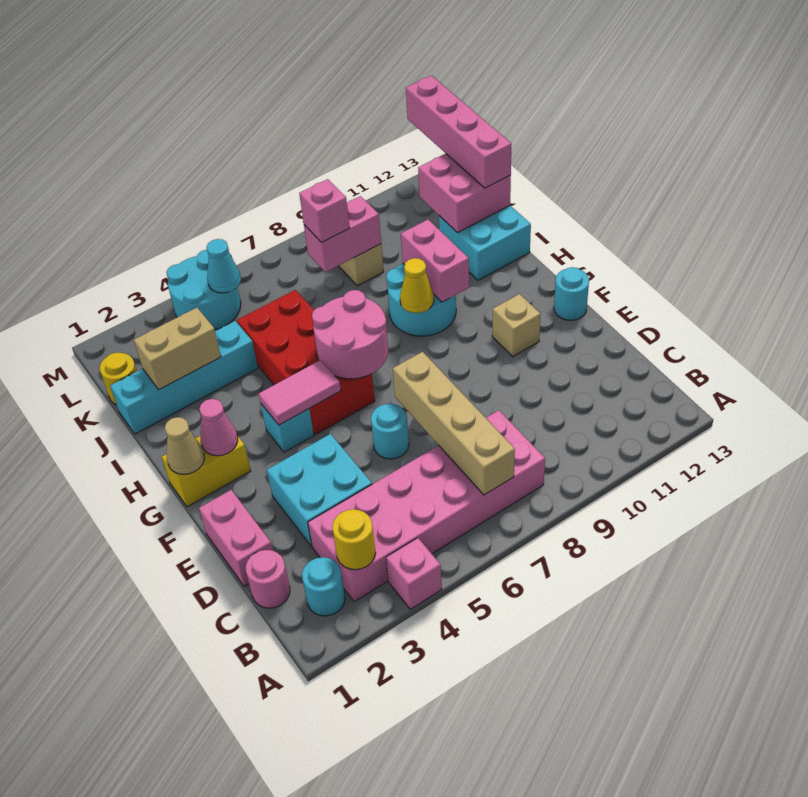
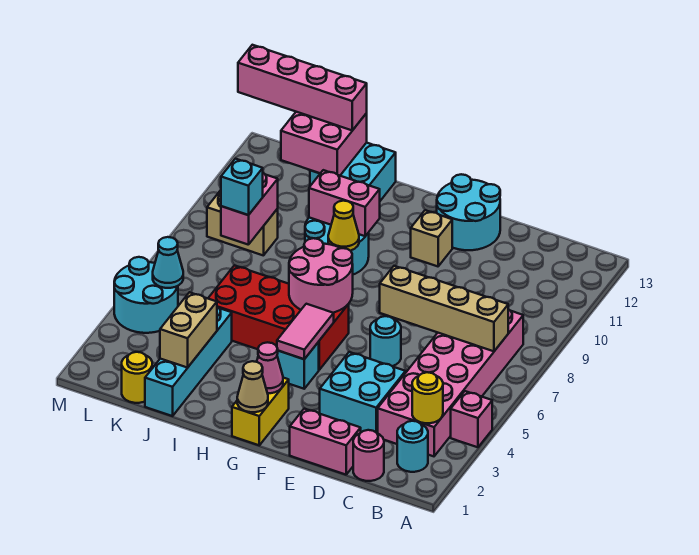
cyan 1x1 round brick [554,267,589,320] -> cyan 2x2 round brick [437,174,500,250]
pink 1x1 brick [299,179,350,243] -> cyan 1x1 brick [221,159,263,215]

